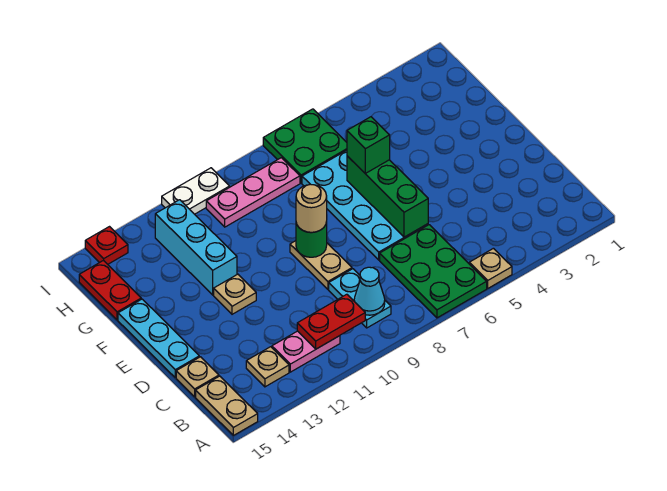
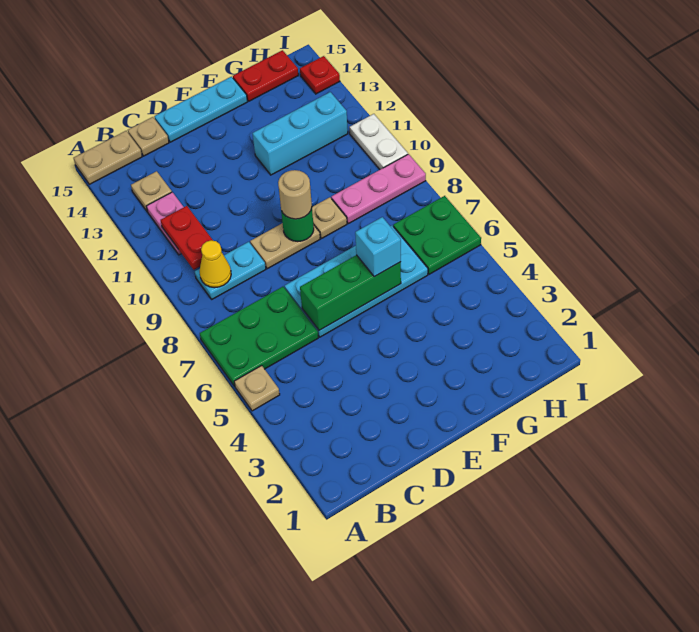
cyan 1x1 cone [354,267,385,315] -> yellow 1x1 cone [200,240,231,288]
tan 1x1 plate [214,274,256,314] -> tan 1x1 plate moved to [312,197,347,238]
green 1x1 brick [347,117,390,174] -> cyan 1x1 brick [355,217,401,277]
pink 1x3 plate [206,158,300,227] -> pink 1x3 plate turned to [331,154,426,224]

